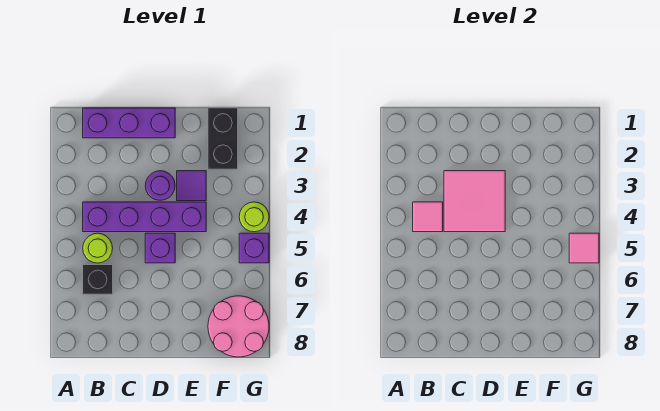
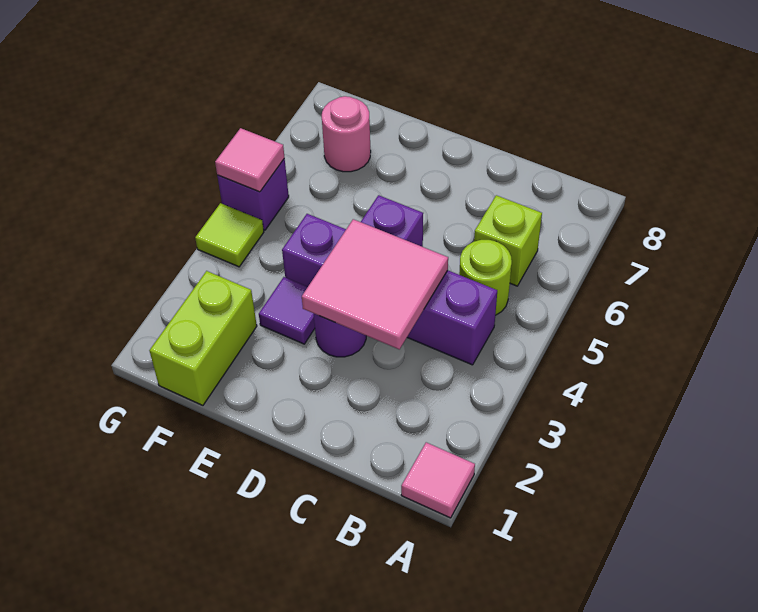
purple 1x3 brick [83,108,175,138] -> none
pink 1x1 tile [413,202,443,232] -> pink 1x1 tile moved to [401,442,475,518]
black 1x1 brick [83,265,113,294] -> lime 1x1 brick [474,195,542,286]
black 1x2 brick [208,108,238,169] -> lime 1x2 brick [149,271,257,405]
pink 2x2 round brick [208,296,269,357] -> pink 1x1 round brick [322,96,371,172]
lime 1x1 round brick [239,202,269,232] -> lime 1x1 tile [195,203,264,267]

